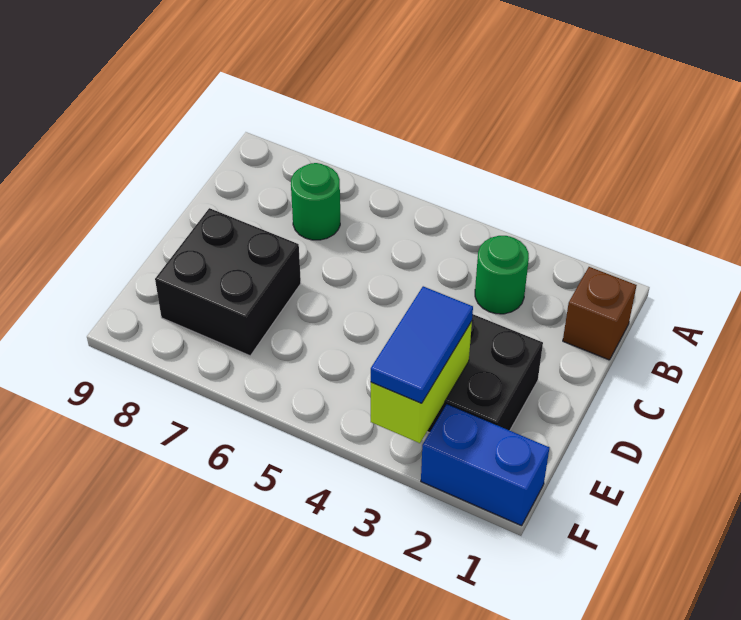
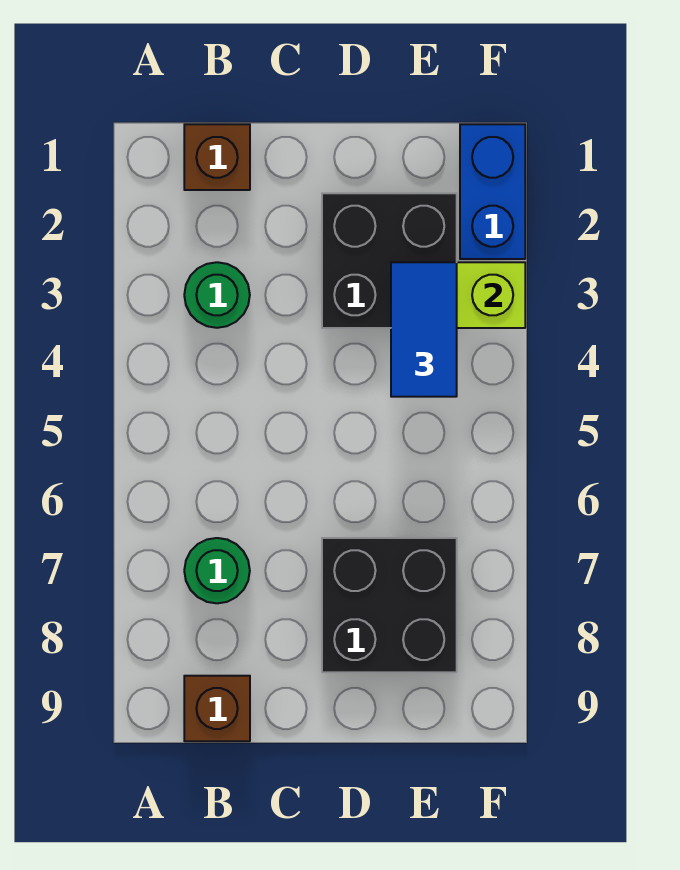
none -> brown 1x1 brick [184,676,250,741]
blue 1x2 tile [371,286,473,403] -> blue 1x2 tile turned to [391,262,457,397]

